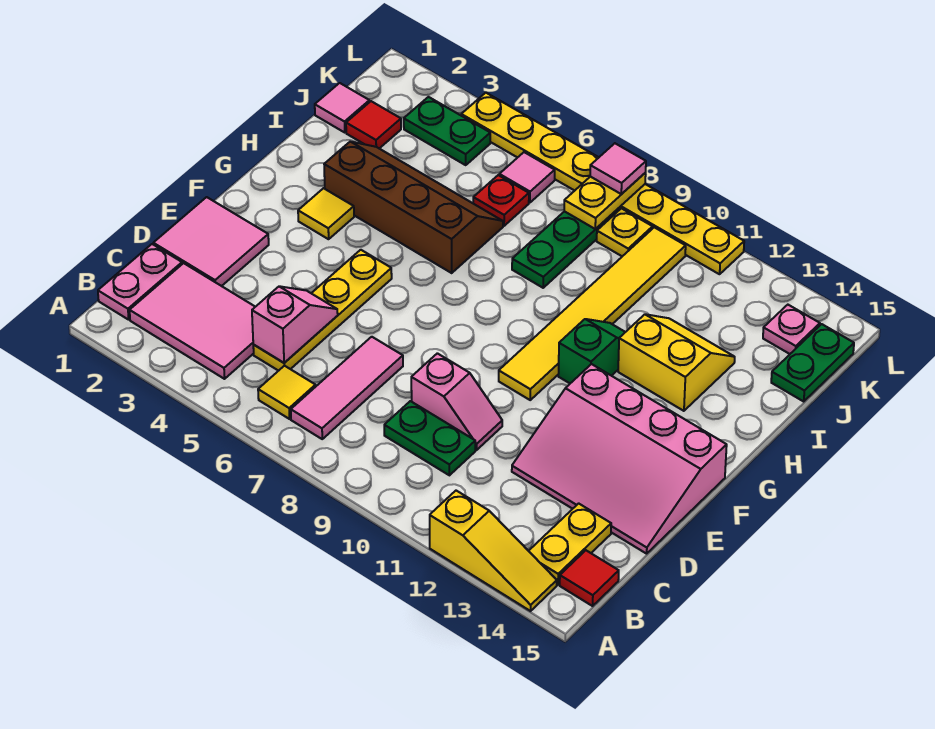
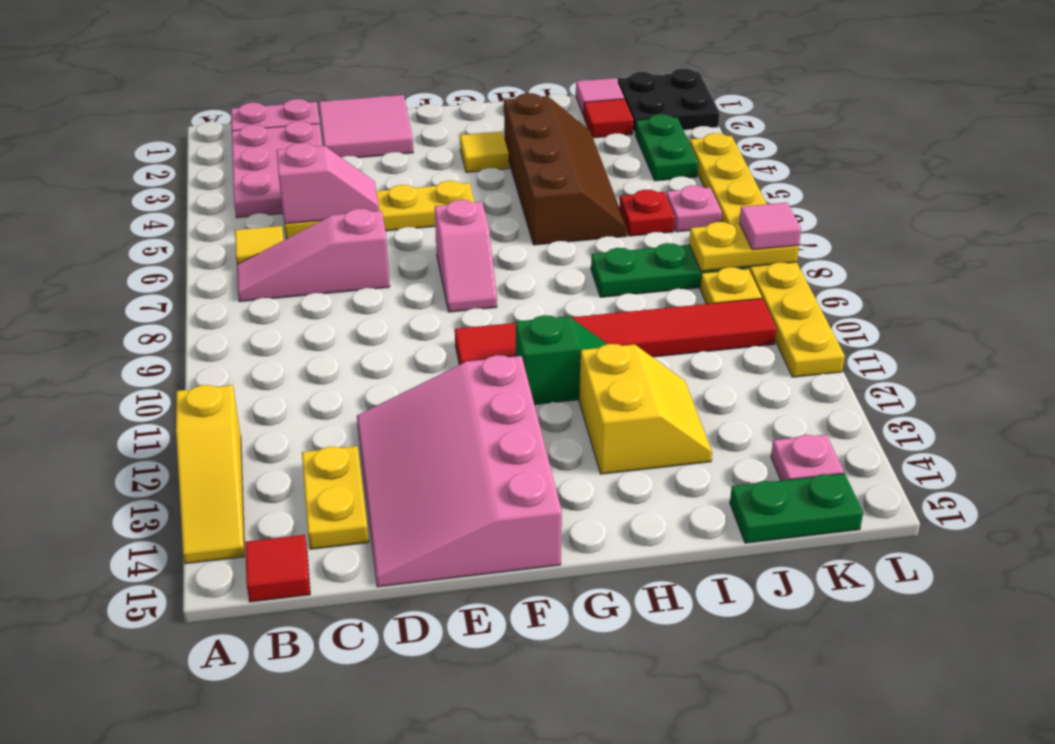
pink 2x3 tile [130,263,255,379] -> pink 2x3 plate [232,121,322,218]
pink 1x3 tile [291,337,403,439] -> pink 1x3 slope [237,209,390,302]
yellow 1x2 plate [529,503,611,585] -> yellow 1x2 plate turned to [302,446,369,549]
green 1x2 plate [384,401,475,475] -> none
pink 1x2 slope [411,353,502,450] -> pink 1x2 slope moved to [435,200,497,312]
yellow 1x6 tile [499,227,686,400] -> red 1x6 tile [455,299,776,365]
none -> black 2x2 plate [618,69,720,133]
pink 1x1 tile [499,152,555,203] -> pink 1x1 plate [666,185,722,232]

